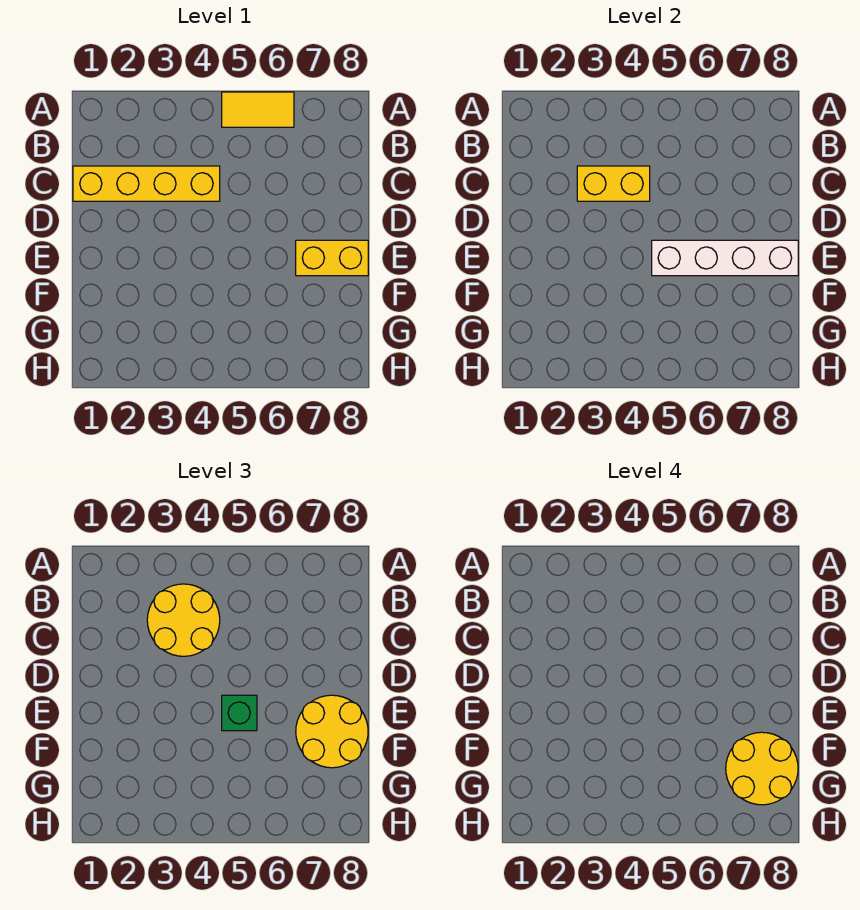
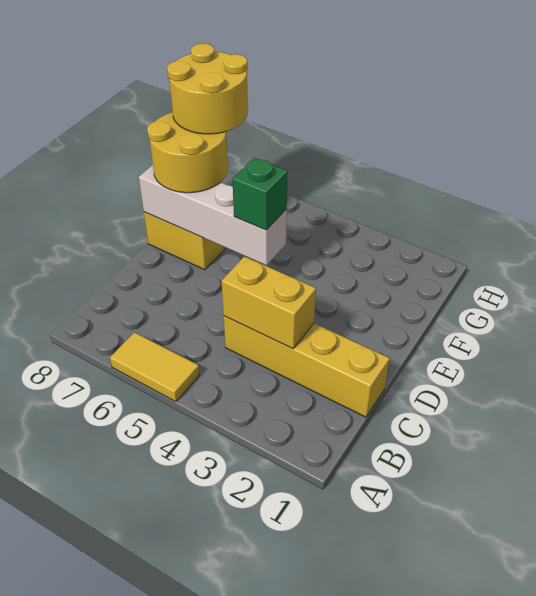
yellow 2x2 round brick [147,584,220,656] -> none

